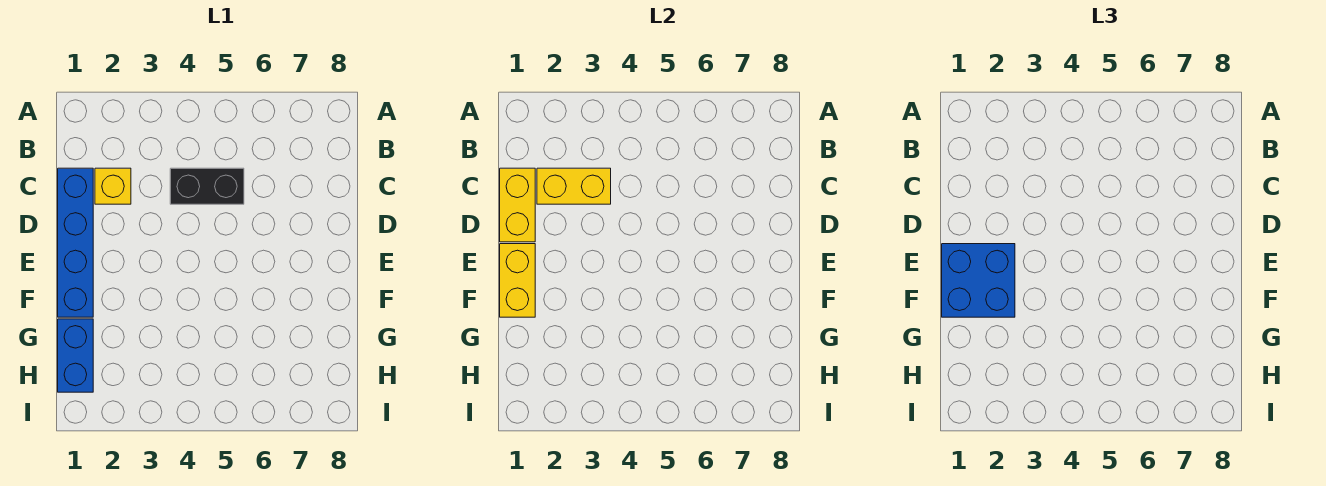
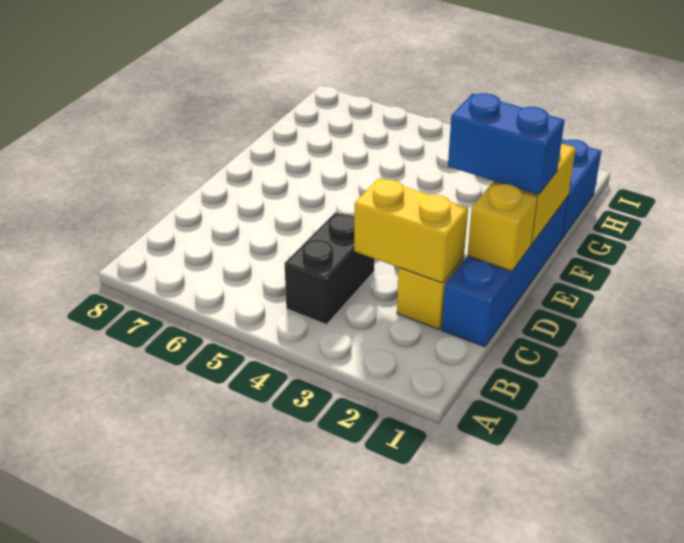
yellow 1x2 brick [500,168,535,242] -> yellow 1x1 brick [467,183,538,271]
black 1x2 brick [170,168,244,204] -> black 1x2 brick turned to [284,212,375,325]
blue 2x2 brick [942,244,1015,317] -> blue 1x2 brick [448,93,565,195]

